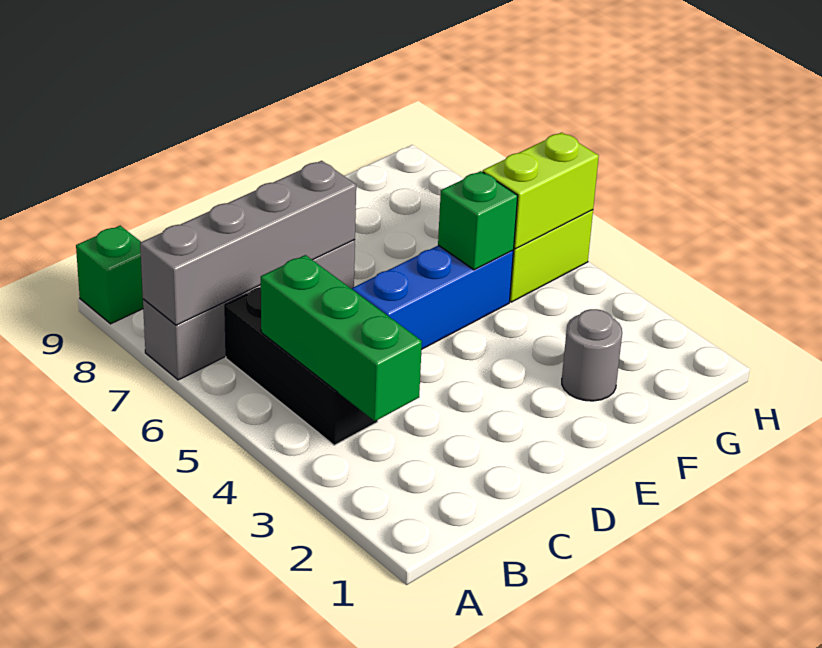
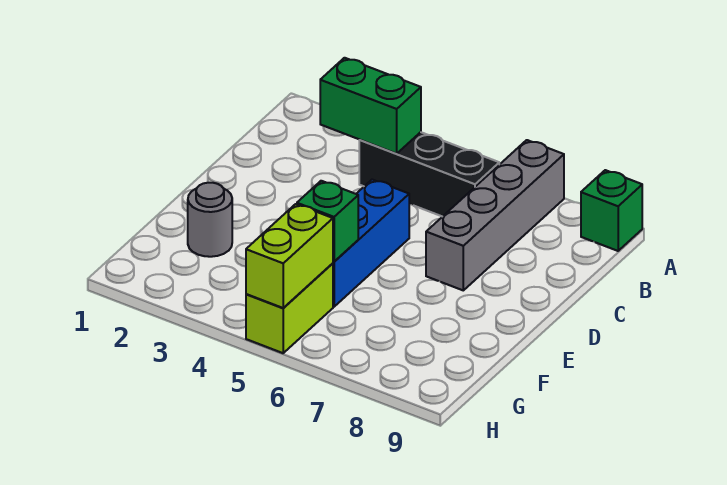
grey 1x4 brick [140,161,356,325] -> none
green 1x3 brick [261,255,422,421] -> green 1x2 brick [320,58,421,154]

